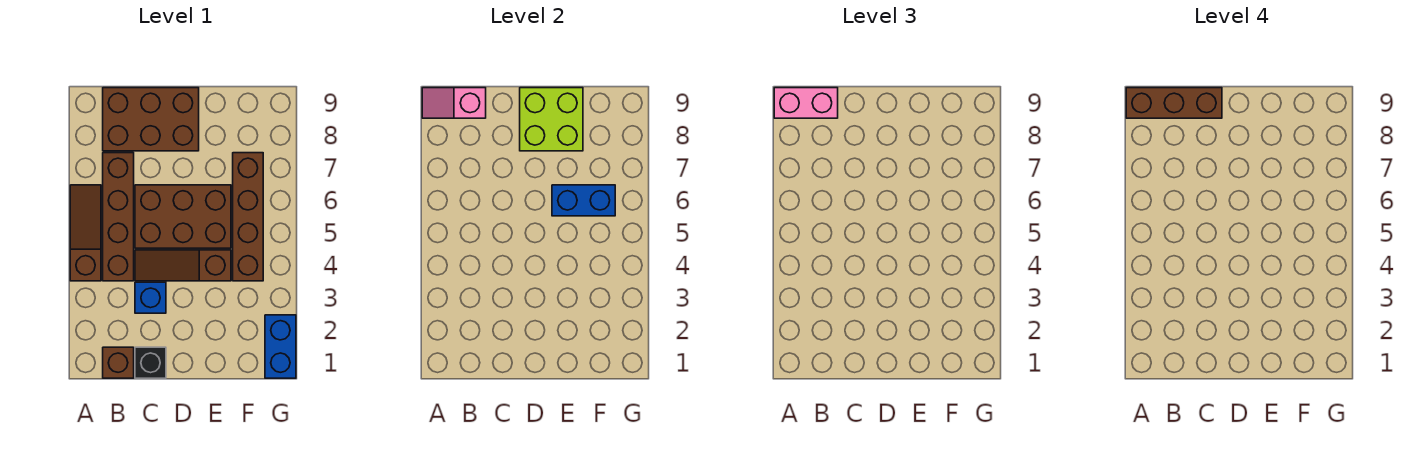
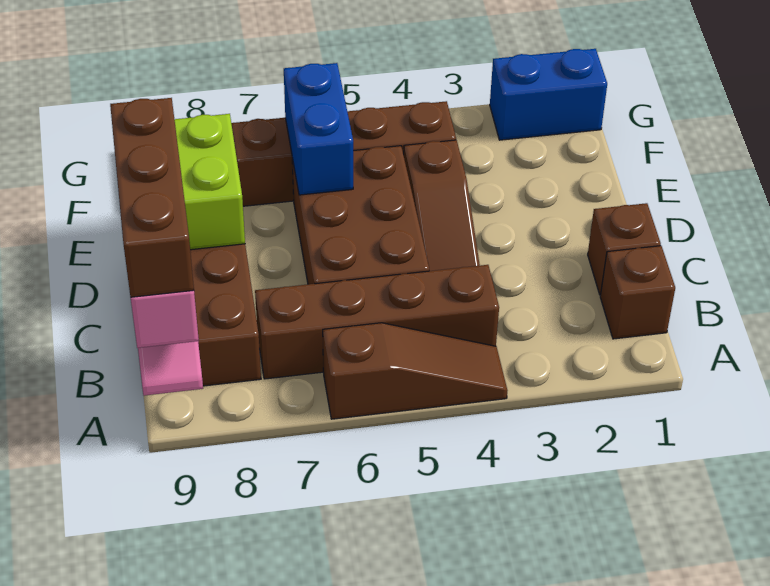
brown 1x3 slope [70,185,101,281] -> brown 1x3 slope turned to [323,323,507,419]
black 1x1 brick [135,347,166,378] -> brown 1x1 brick [588,203,661,295]
blue 1x1 brick [135,282,166,313] -> none

